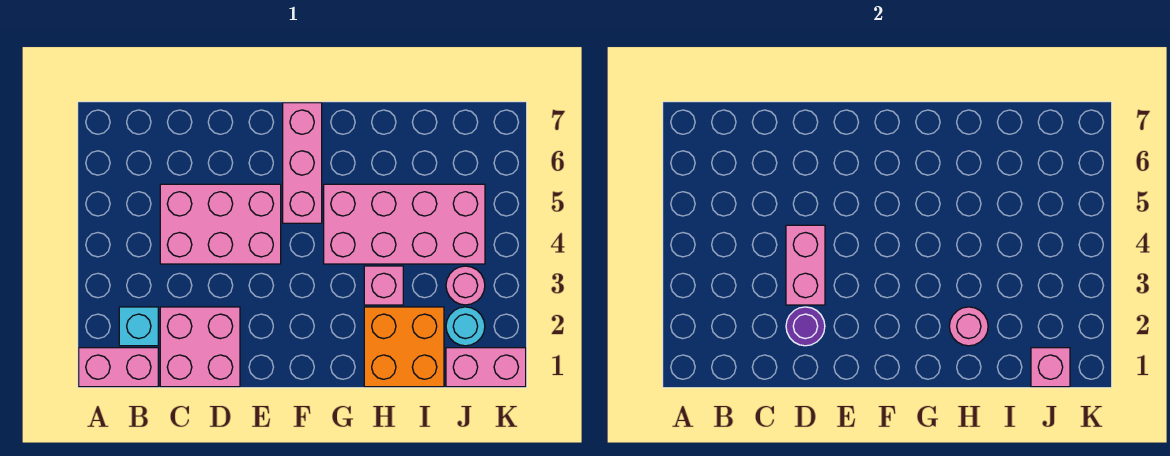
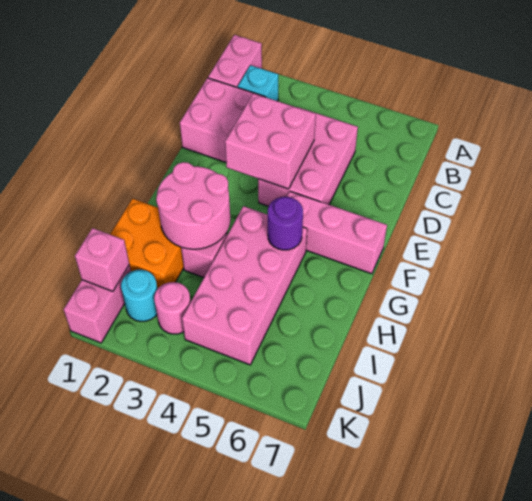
purple 1x1 round brick [786,307,825,346] -> purple 1x1 round brick moved to [268,197,303,250]
pink 1x2 brick [786,225,825,305] -> pink 2x2 brick [225,93,316,189]
pink 1x1 round brick [949,307,988,346] -> pink 2x2 round brick [156,162,230,249]

